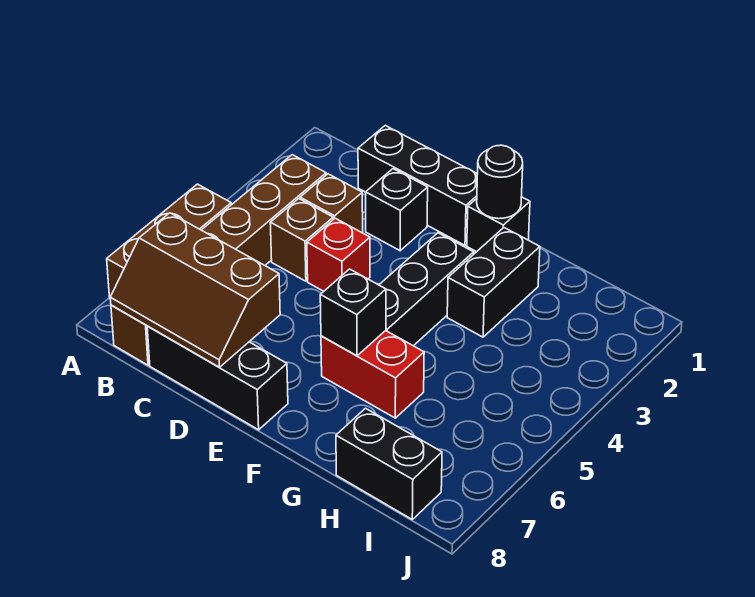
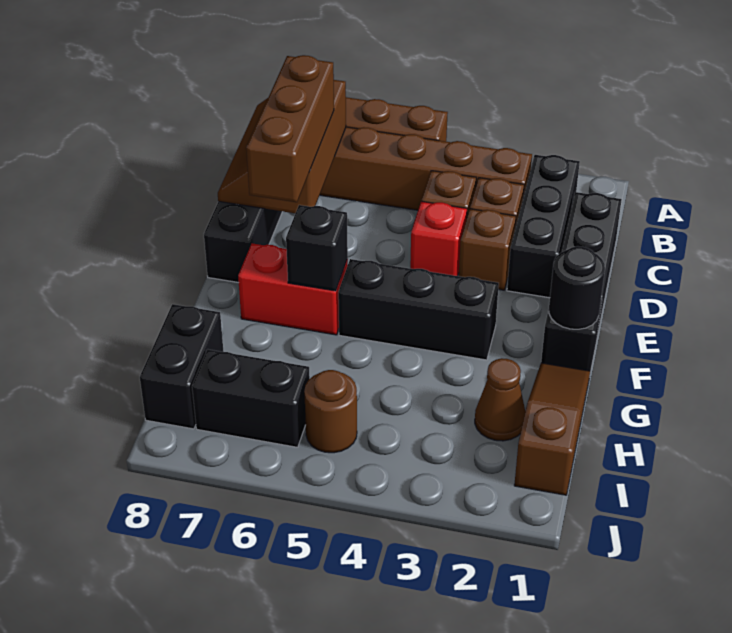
none -> brown 1x3 brick [246,55,334,202]
black 1x1 brick [366,169,428,251] -> black 1x3 brick [507,155,580,298]
none -> brown 1x1 brick [459,209,516,290]
red 1x2 brick [321,331,424,418] -> red 1x2 brick turned to [238,243,348,335]
none -> brown 1x3 slope [514,363,590,495]
black 1x2 brick [447,228,540,337] -> black 1x2 brick moved to [192,349,310,447]
none -> brown 1x1 cone [475,358,525,441]
none -> brown 1x1 round brick [304,370,357,453]

